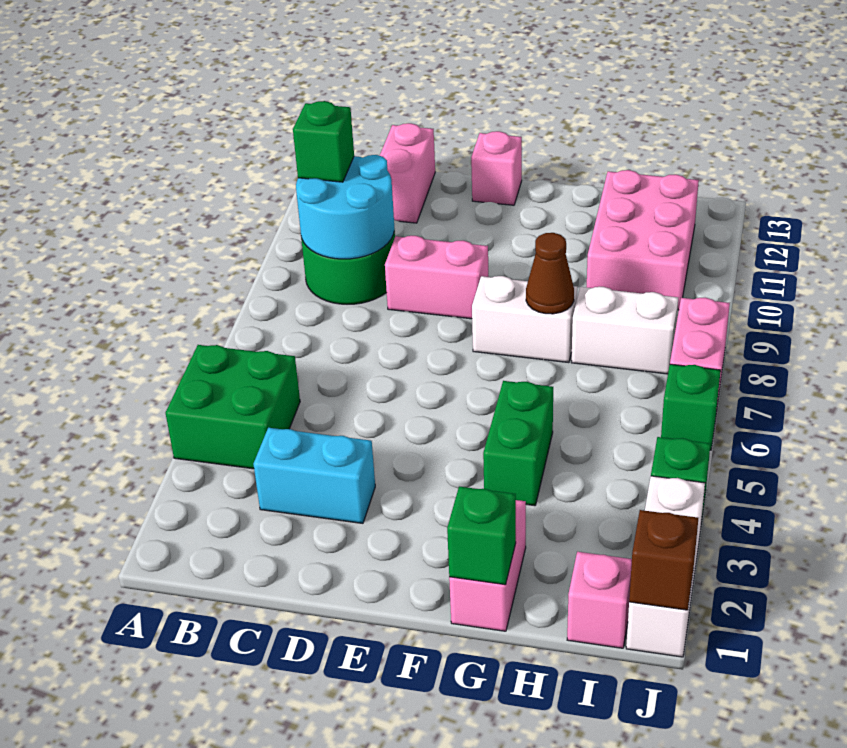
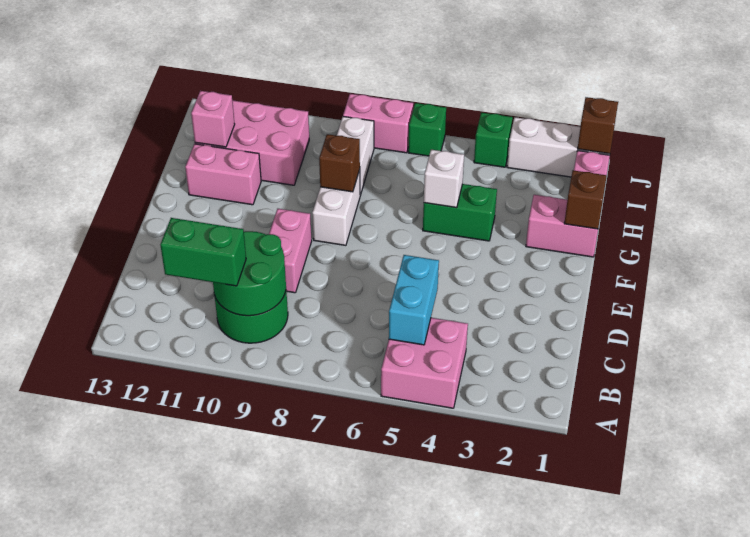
green 2x2 brick [166,345,300,469] -> pink 2x2 brick [381,318,468,408]
cyan 2x2 round brick [296,155,394,259] -> green 2x2 round brick [213,231,286,316]
green 1x1 brick [293,101,354,182] -> green 1x2 brick [160,218,246,286]
cyan 1x2 brick [253,428,375,523] -> cyan 1x2 brick moved to [389,255,439,345]
pink 1x2 brick [380,123,435,223] -> pink 1x2 brick moved to [185,144,261,205]
pink 1x1 brick [471,131,522,205] -> pink 1x1 brick moved to [191,91,235,147]
green 1x1 brick [447,487,516,585] -> brown 1x1 brick [564,170,607,229]
none -> white 1x1 brick [424,150,464,208]
brown 1x1 cone [526,233,574,314] -> brown 1x1 brick [319,134,360,192]

